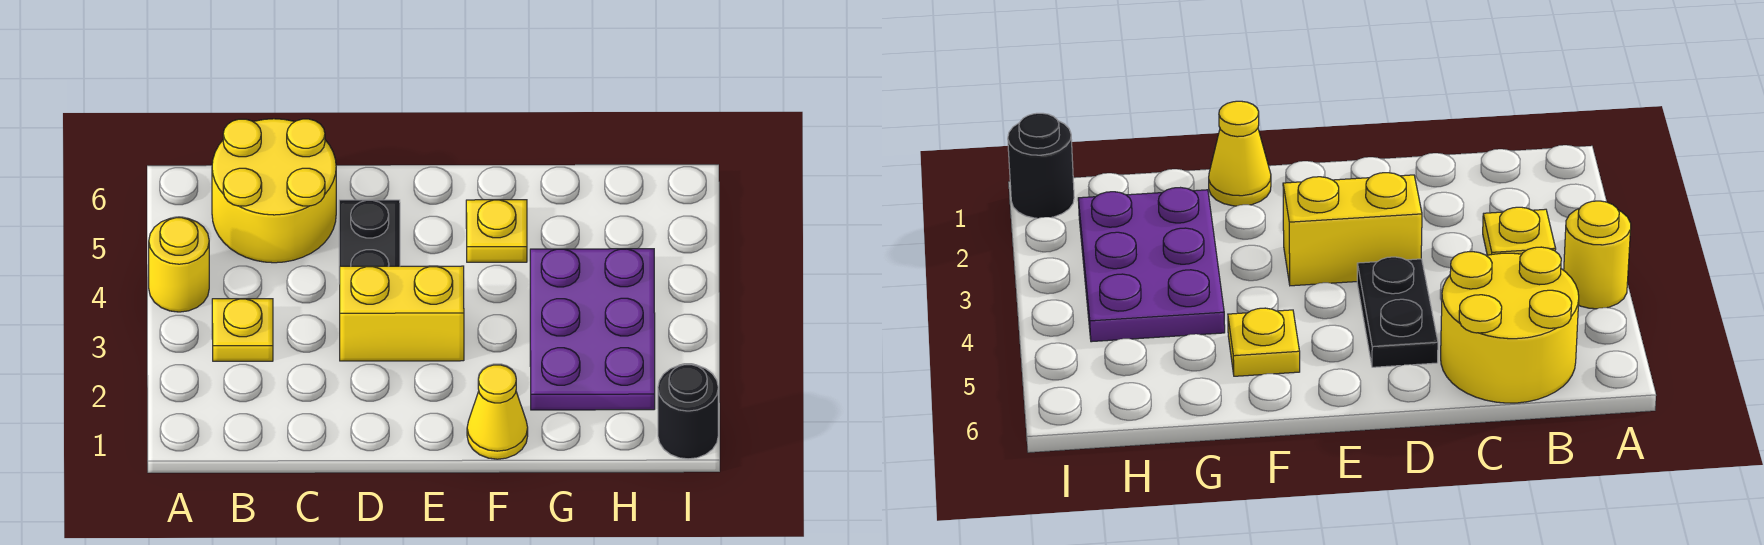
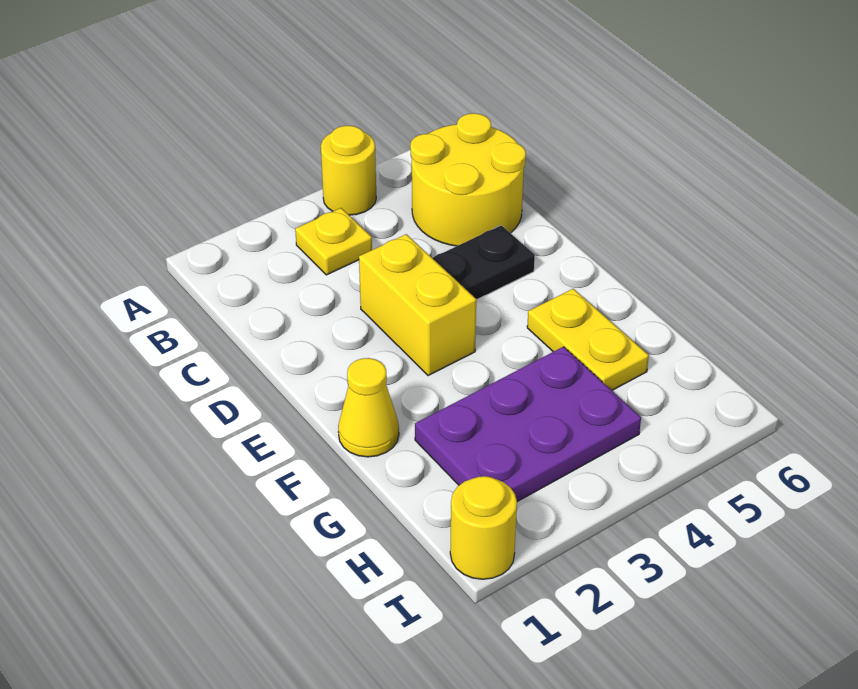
yellow 1x1 plate [466,200,527,262] -> yellow 1x2 plate [527,289,649,390]
black 1x1 round brick [658,364,718,459] -> yellow 1x1 round brick [450,476,517,579]

